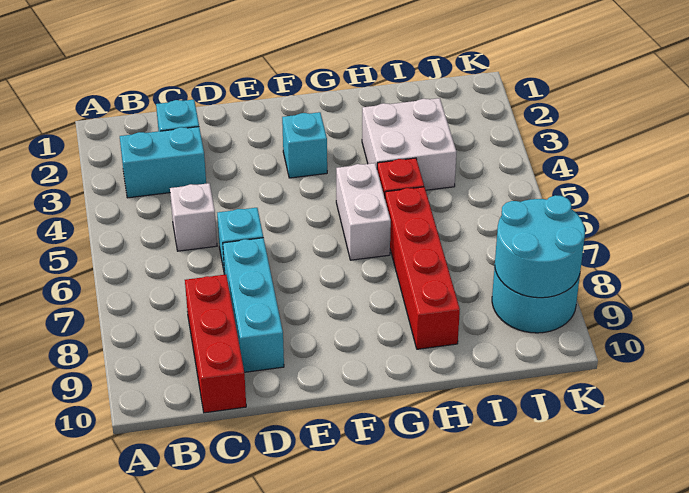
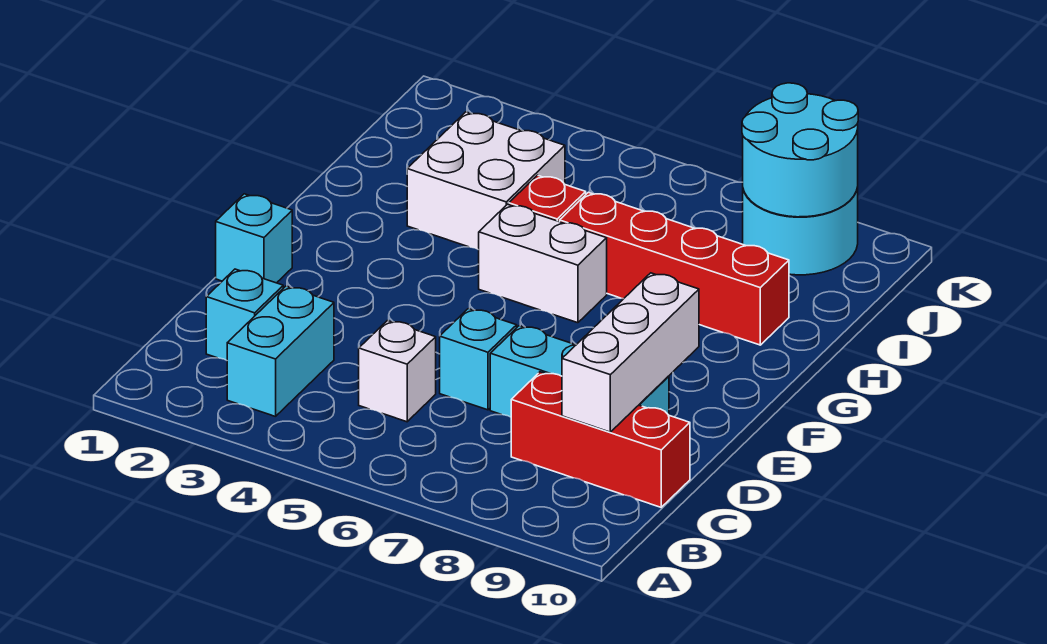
none -> white 1x3 brick [562,273,699,432]
cyan 1x1 brick [282,112,327,178] -> cyan 1x1 brick moved to [216,194,292,283]

